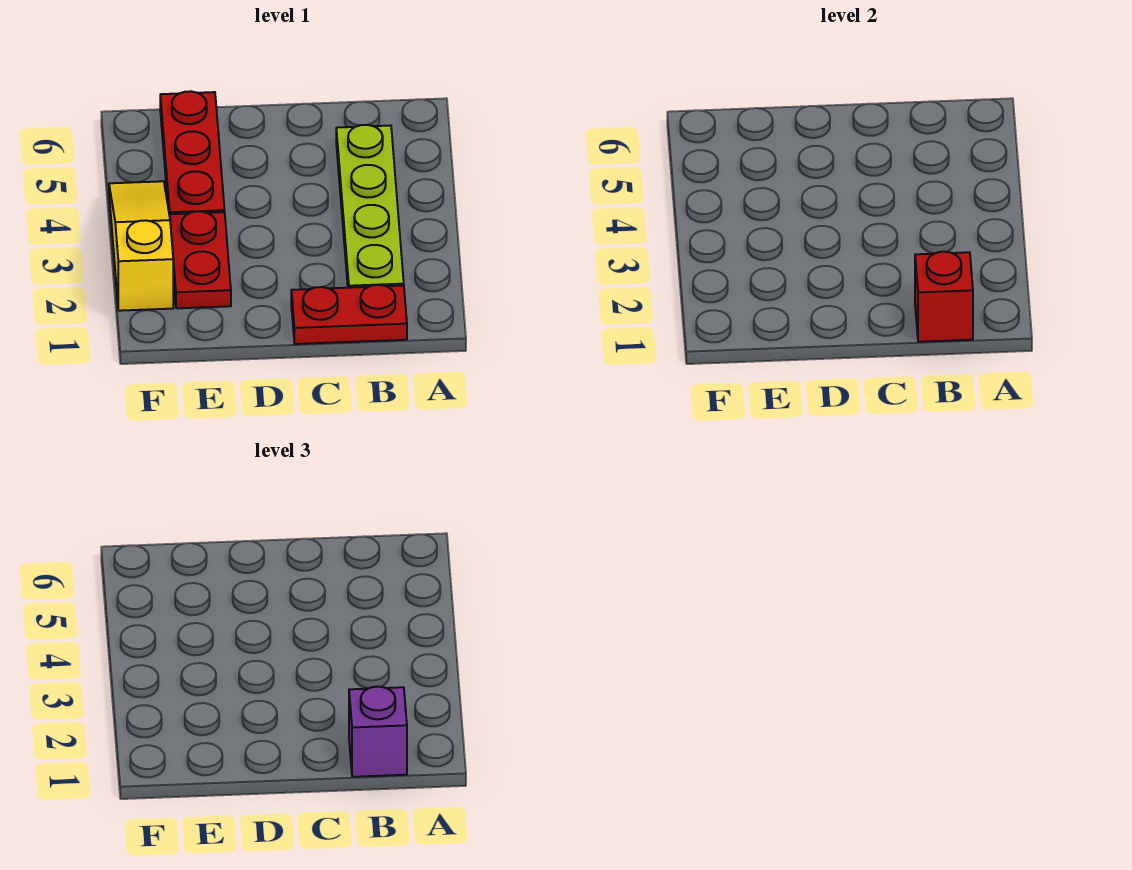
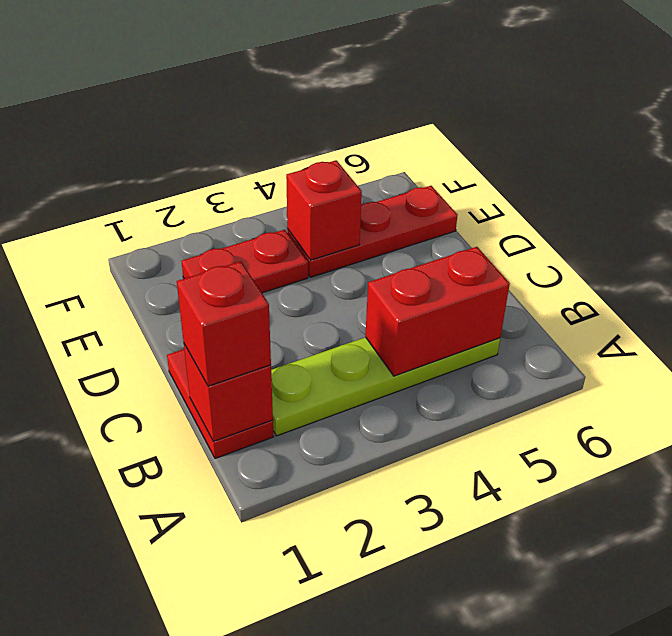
purple 1x1 brick [349,687,407,777] -> red 1x1 brick [177,261,271,386]
none -> red 1x2 brick [365,247,510,376]
none -> red 1x1 brick [286,160,362,260]
yellow 1x3 slope [109,181,173,311] -> none

